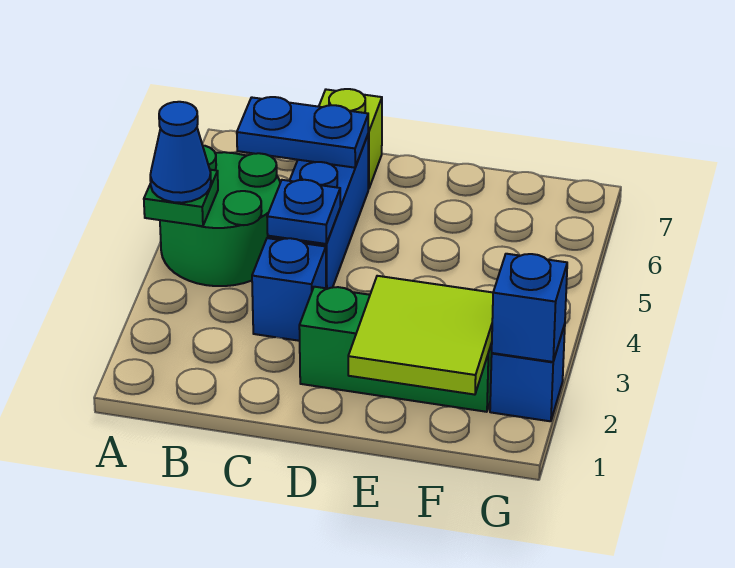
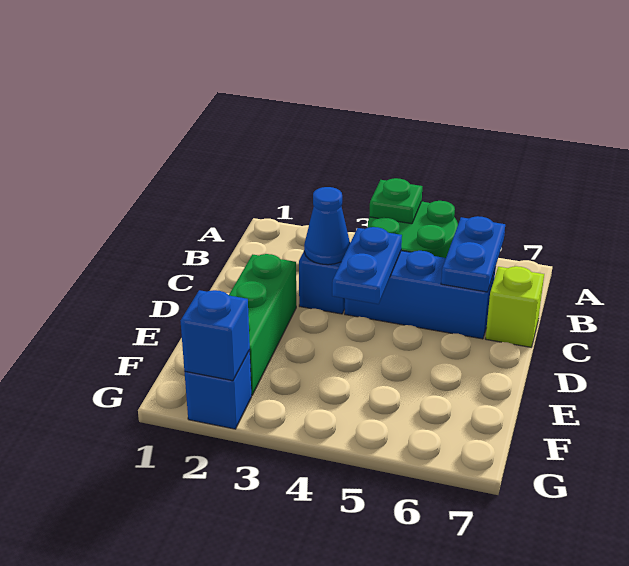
blue 1x1 cone [150,102,211,203] -> blue 1x1 cone moved to [304,187,350,265]
blue 1x1 plate [267,180,340,244] -> blue 1x2 plate [332,227,402,304]
lime 2x2 tile [348,276,493,395] -> none

